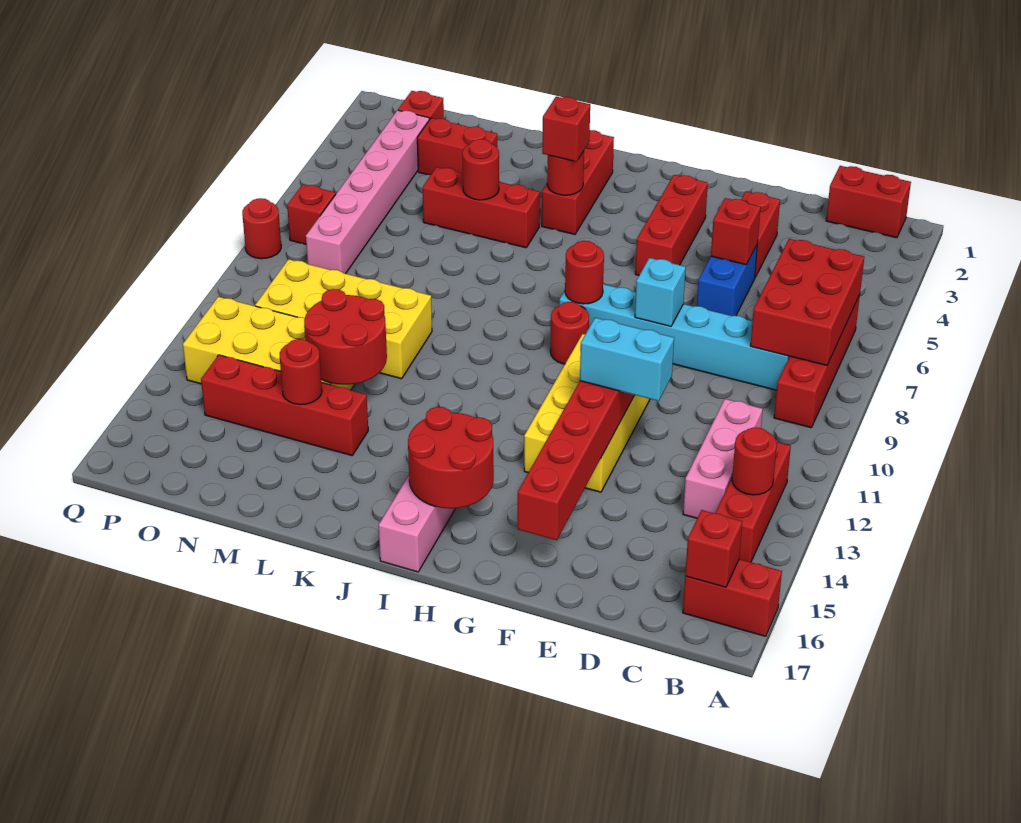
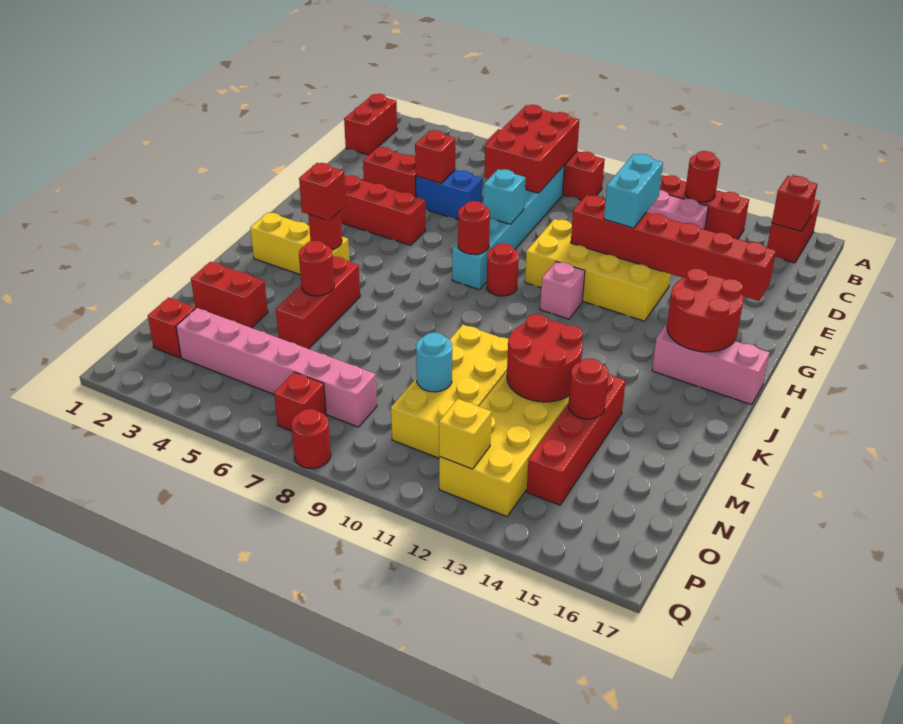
red 2x3 brick [750,239,864,365] -> red 2x3 brick turned to [484,105,579,193]
none -> pink 1x1 brick [540,261,585,319]
red 1x3 brick [542,130,614,234] -> yellow 1x3 brick [250,212,349,275]
red 1x2 brick [417,118,497,175] -> red 1x2 brick turned to [191,262,268,328]
none -> cyan 1x1 round brick [416,332,452,392]
none -> yellow 1x1 brick [439,399,491,469]

